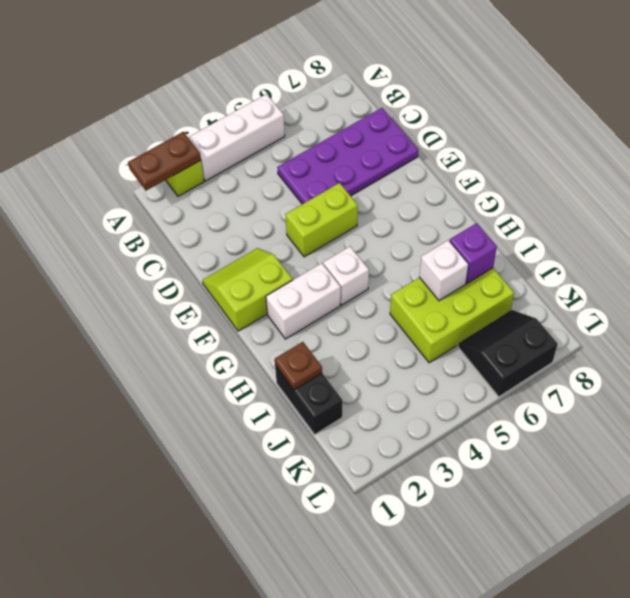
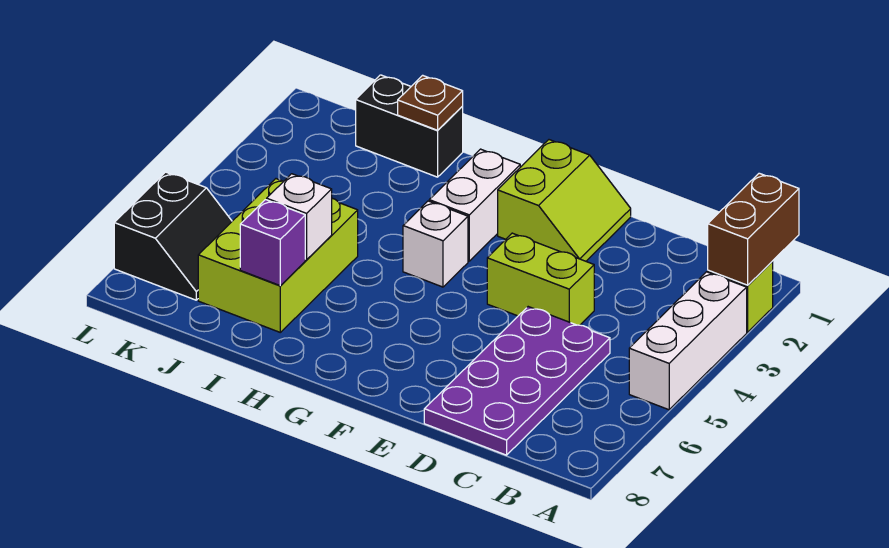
brown 1x2 plate [128,132,201,191] -> brown 1x2 brick [708,173,799,285]
lime 1x2 brick [285,183,358,257] -> lime 1x2 brick turned to [487,233,594,325]

